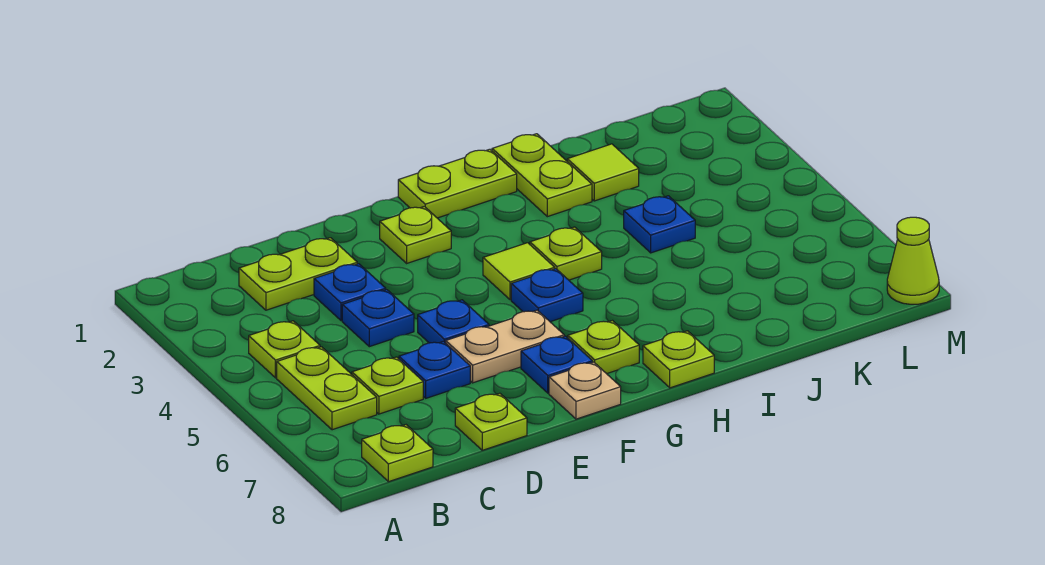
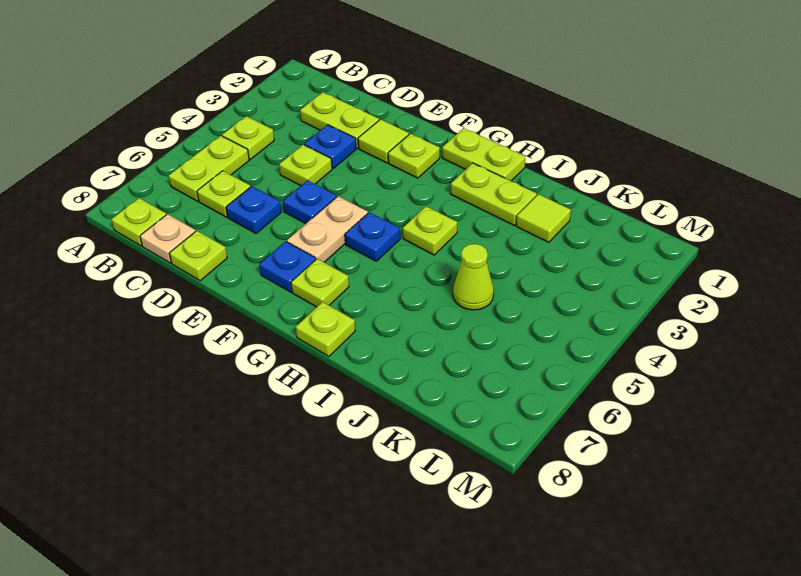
blue 1x1 plate [342,290,414,347] -> lime 1x1 plate [279,145,332,186]
tan 1x2 plate [446,310,564,383] -> tan 1x2 plate turned to [287,196,368,262]
tan 1x1 plate [549,362,621,419] -> tan 1x1 plate moved to [140,214,196,263]
lime 1x1 tile [483,243,555,300] -> lime 1x1 tile moved to [358,119,409,163]
lime 1x2 plate [492,134,592,217] -> lime 1x2 plate turned to [451,163,537,226]
blue 1x1 plate [624,196,695,253] -> none
lime 1x1 cone [887,217,939,304] -> lime 1x1 cone moved to [453,244,494,310]

